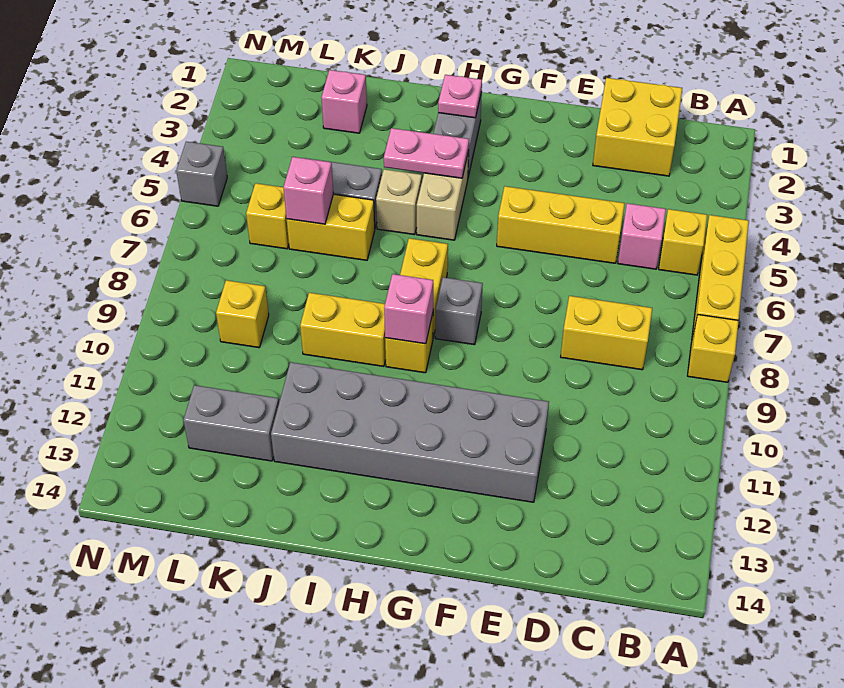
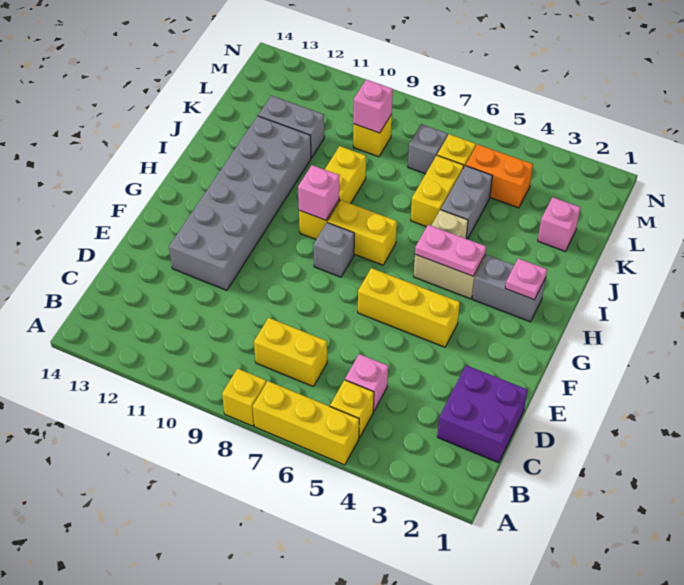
yellow 2x2 brick [593,78,682,176] -> purple 2x2 brick [437,365,528,463]
yellow 1x2 brick [561,296,652,370] -> yellow 1x2 brick turned to [254,318,327,386]
yellow 1x3 brick [497,186,625,263] -> yellow 1x3 brick turned to [358,268,460,347]
pink 1x2 plate [384,128,469,178] -> pink 1x2 plate turned to [415,225,486,276]
pink 1x1 brick [283,157,333,224] -> pink 1x1 brick moved to [353,80,393,133]
grey 1x2 brick [183,385,279,461] -> grey 1x2 brick turned to [258,96,324,158]
none -> orange 1x2 brick [466,144,533,208]
grey 1x1 brick [176,142,227,206] -> grey 1x1 brick moved to [408,124,448,174]

